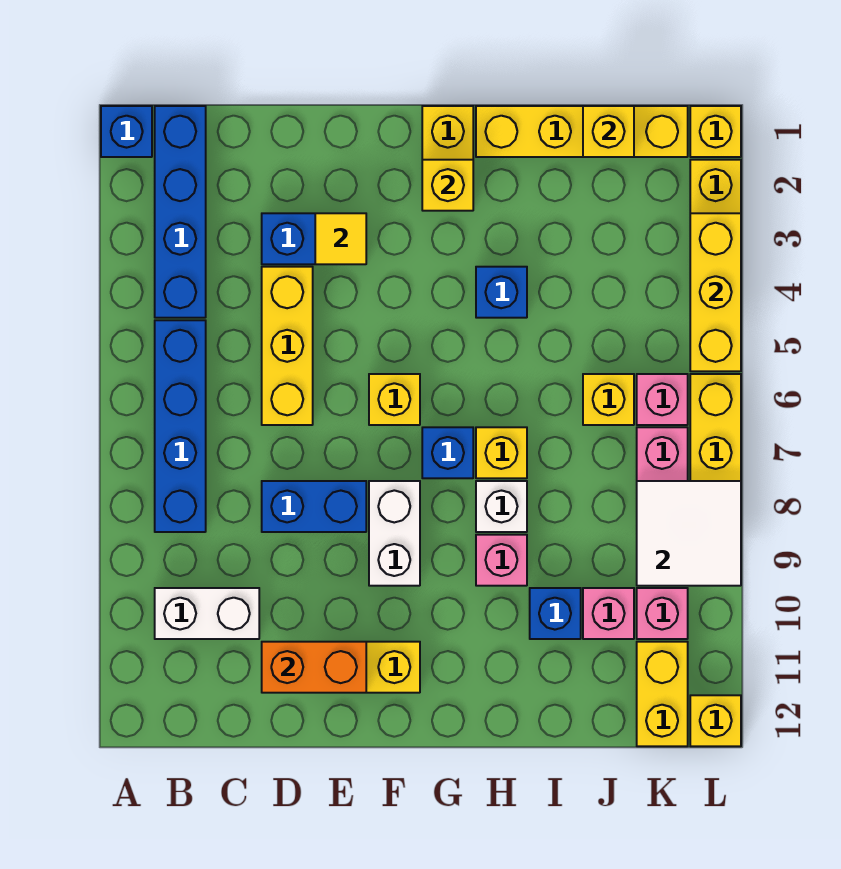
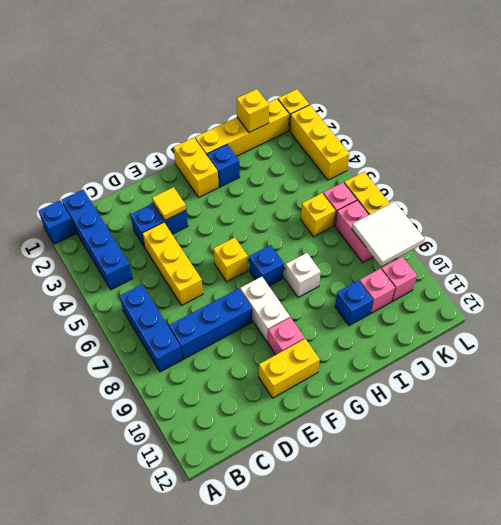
blue 1x4 brick [155,320,206,532] -> blue 1x3 brick [120,285,183,372]
white 1x2 brick [155,588,259,639] -> none
blue 1x2 brick [262,481,366,532] -> blue 1x3 brick [169,289,252,359]
orange 1x2 brick [262,642,366,693] -> none
yellow 1x1 brick [422,160,473,211] -> none
blue 1x1 brick [476,267,527,318] -> blue 1x1 brick moved to [207,144,240,187]
yellow 1x1 brick [476,427,527,478] -> none
pink 1x1 brick [476,535,527,586] -> pink 1x1 brick moved to [268,317,305,355]
yellow 1x2 brick [637,642,688,746] -> none
yellow 1x3 brick [690,213,741,371] -> none
yellow 1x1 brick [690,695,741,746] -> none

